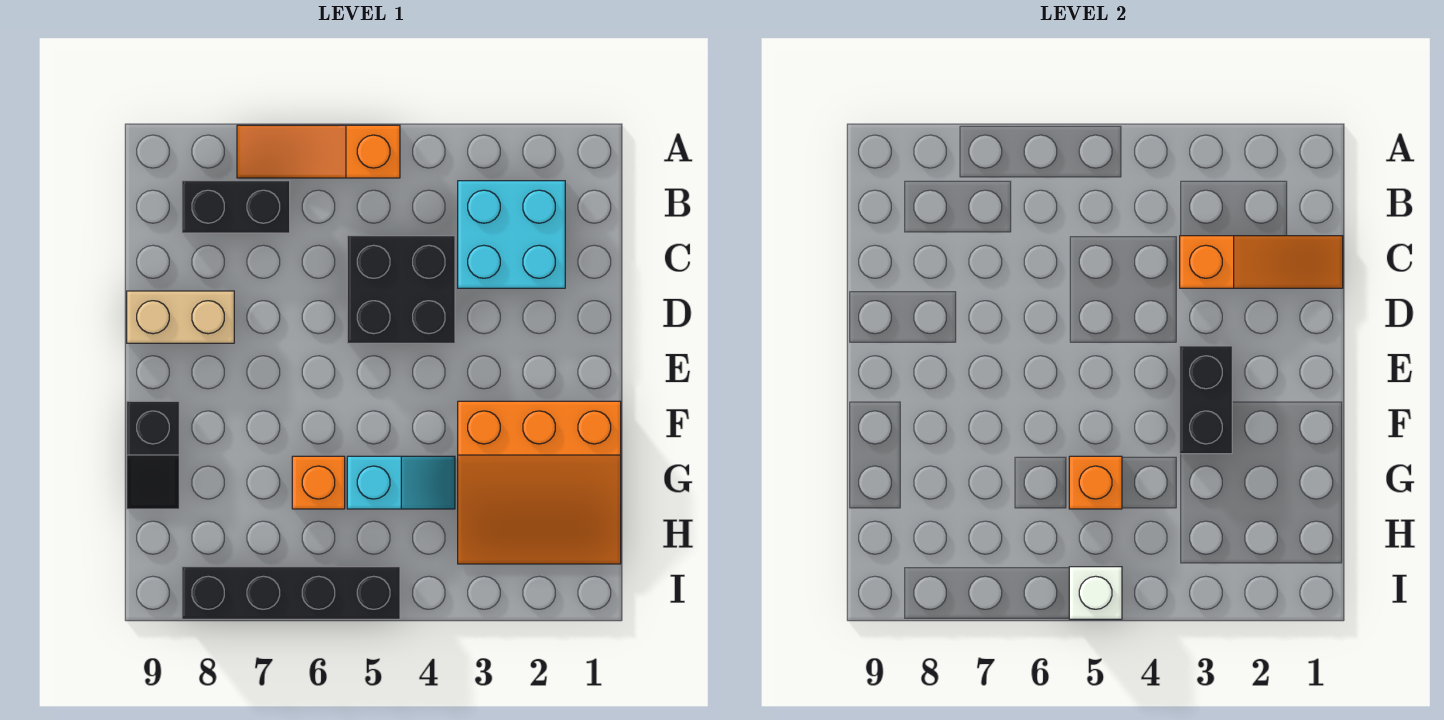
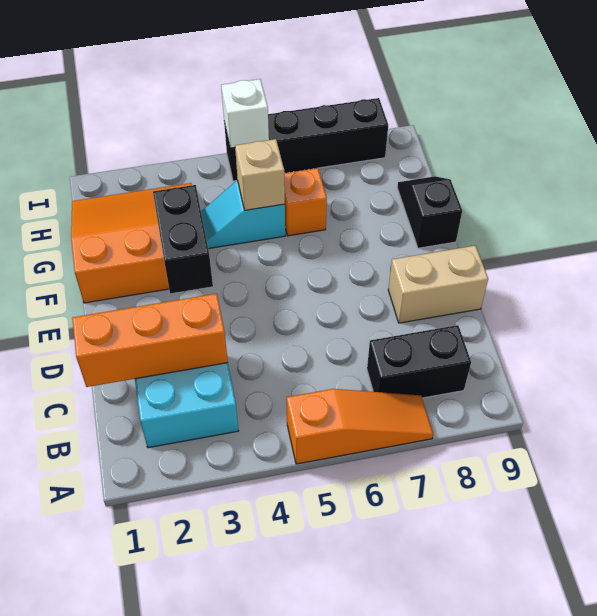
orange 1x3 slope [1180,236,1343,288] -> orange 1x3 brick [72,294,228,387]
black 2x2 brick [347,236,455,343] -> none
orange 1x1 brick [1069,456,1122,509] -> tan 1x1 brick [235,139,285,210]

